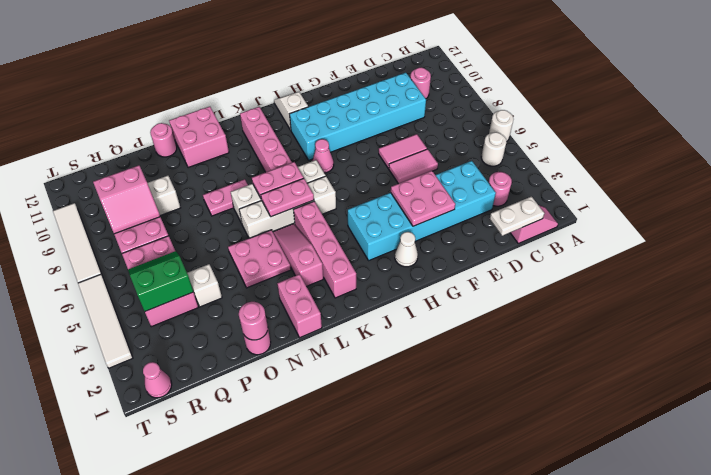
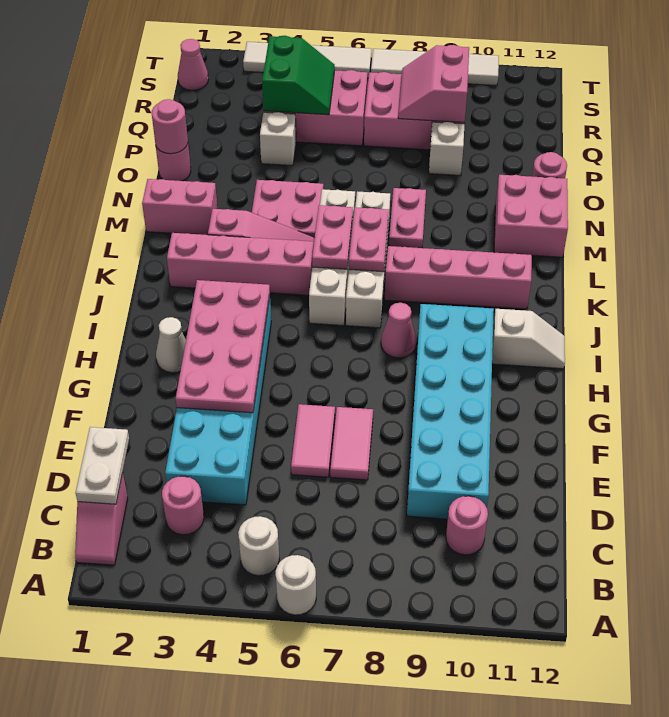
pink 2x2 plate [391,171,455,226] -> pink 2x4 plate [176,280,270,413]

